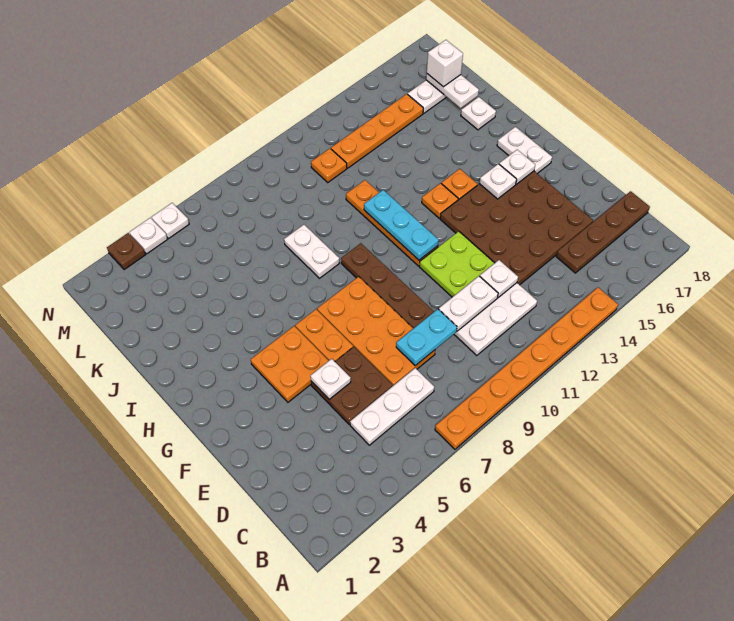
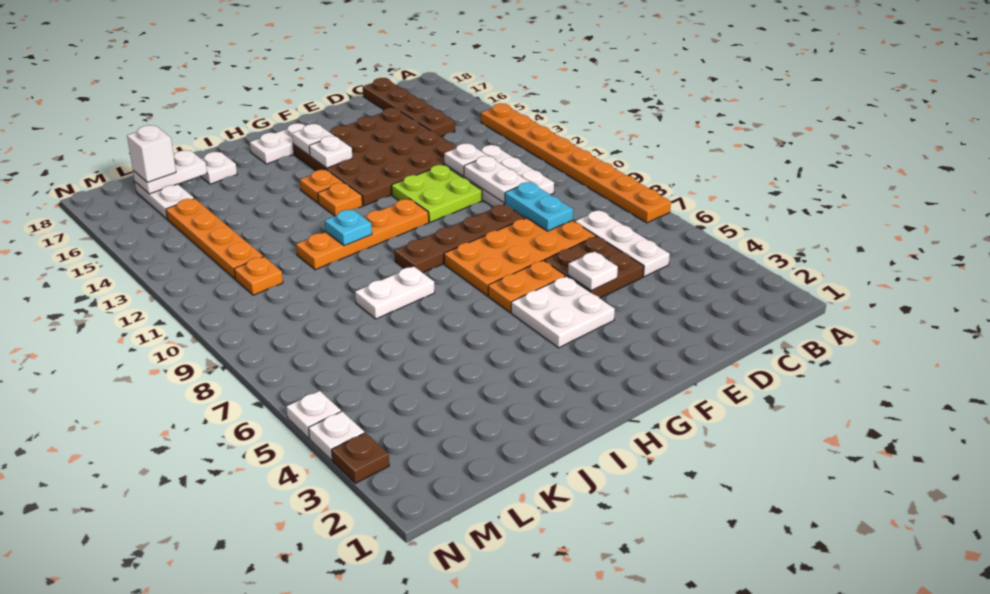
orange 2x2 plate [251,326,329,402] -> white 2x2 plate [511,276,615,348]
cyan 1x3 plate [364,190,439,260] -> cyan 1x1 plate [325,209,372,246]

